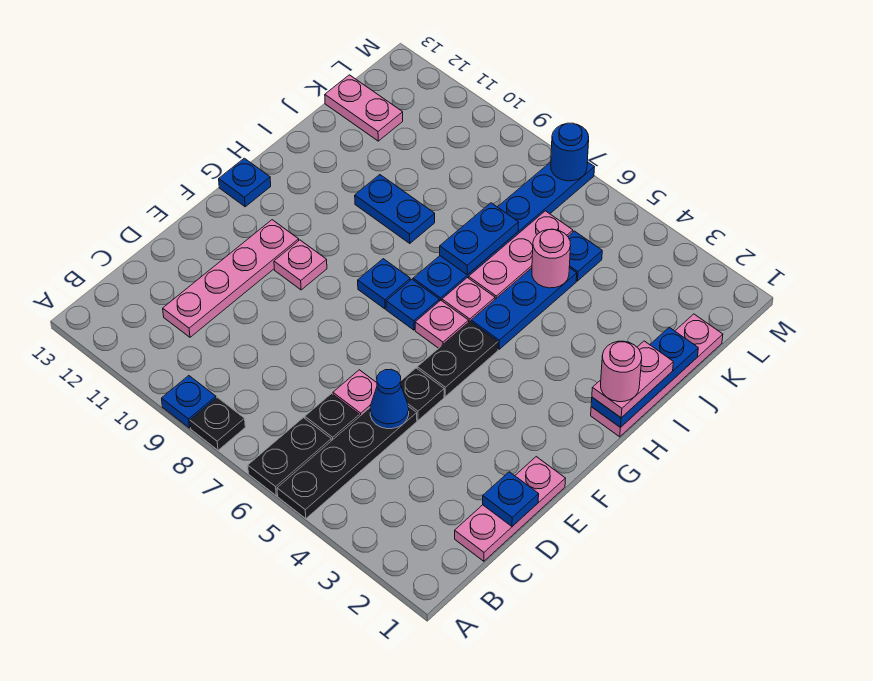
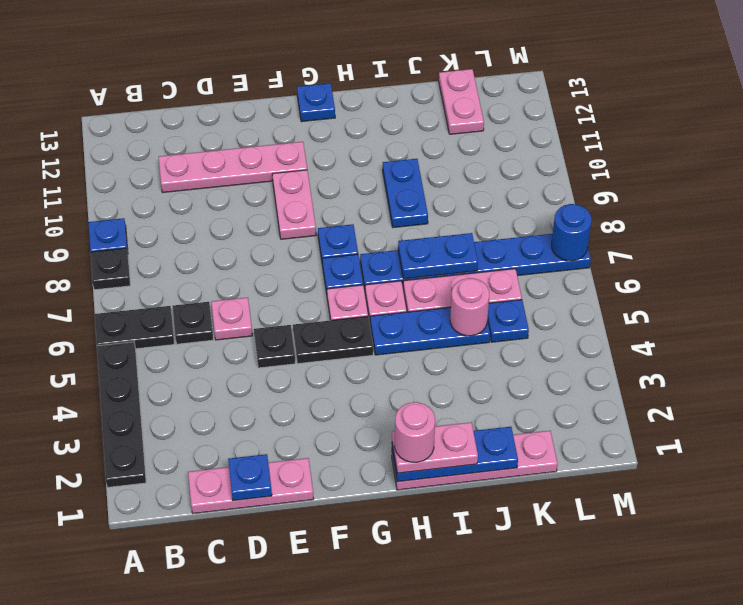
black 1x4 plate [277,406,417,519] -> black 1x4 plate turned to [97,342,146,487]
blue 1x1 cone [370,369,409,429] -> none
pink 1x1 plate [274,240,327,290] -> pink 1x2 plate [272,170,316,239]

